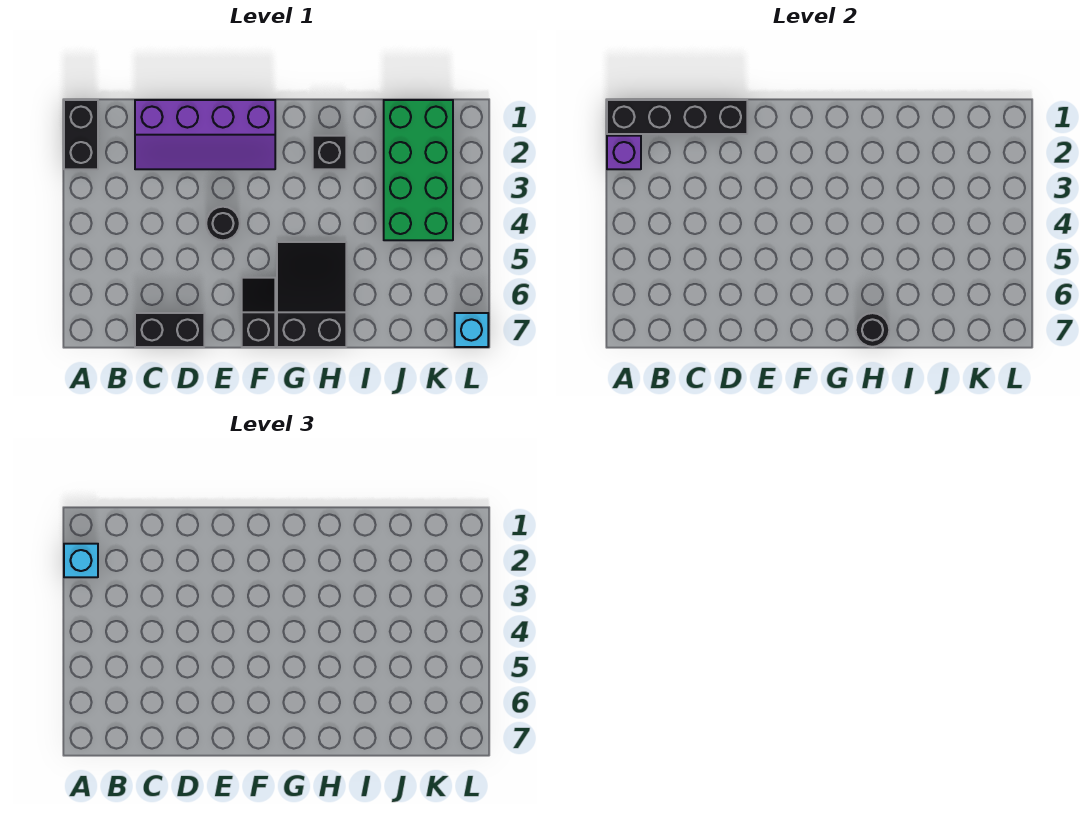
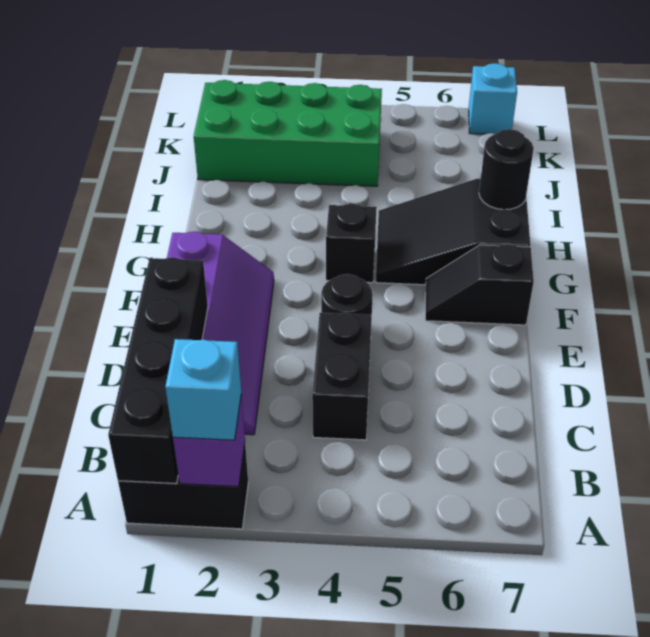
black 1x2 brick [135,313,204,347] -> black 1x2 brick moved to [312,313,372,440]
black 1x1 brick [313,136,346,169] -> black 1x1 brick moved to [326,204,377,283]

